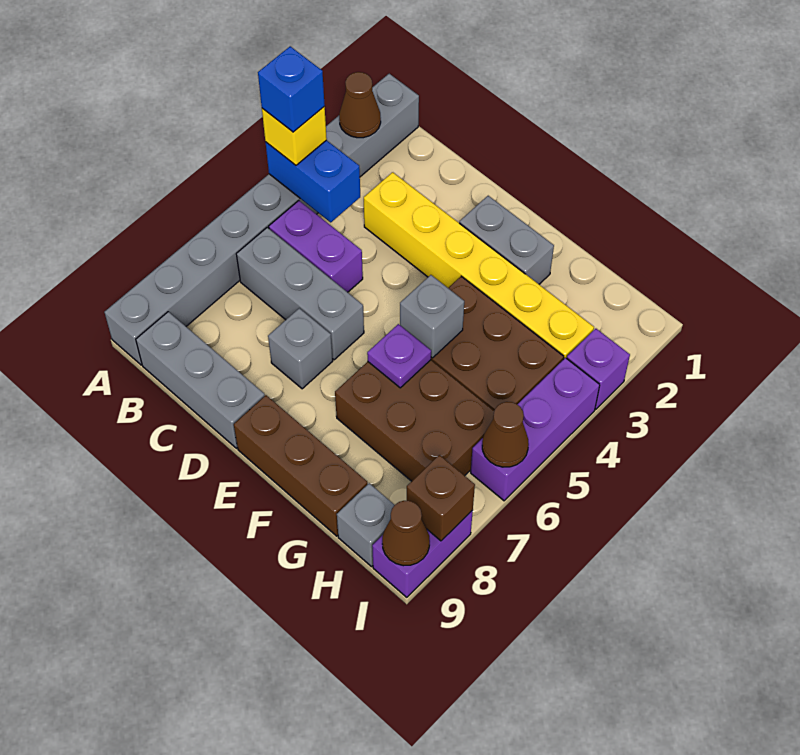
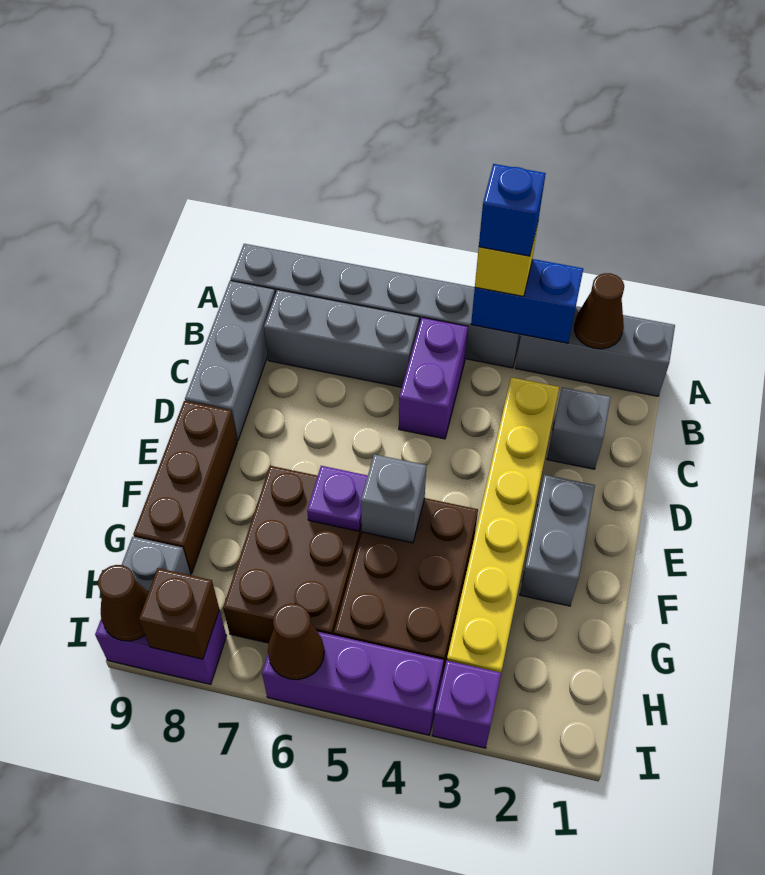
blue 1x2 brick [266,140,360,222] -> blue 1x2 brick turned to [471,259,583,343]
grey 1x3 brick [236,228,364,360] -> grey 1x3 brick turned to [264,290,419,387]
grey 1x1 brick [268,308,333,389] -> grey 1x1 brick moved to [547,387,611,469]

